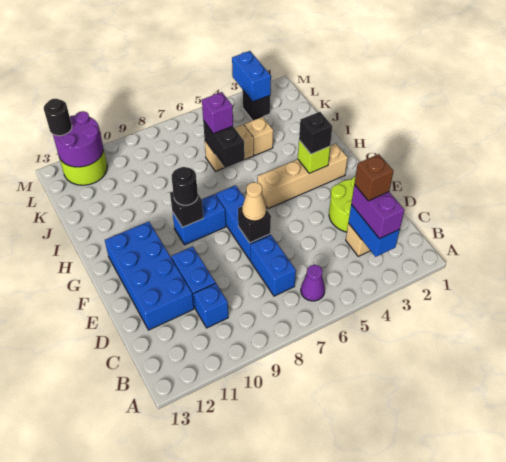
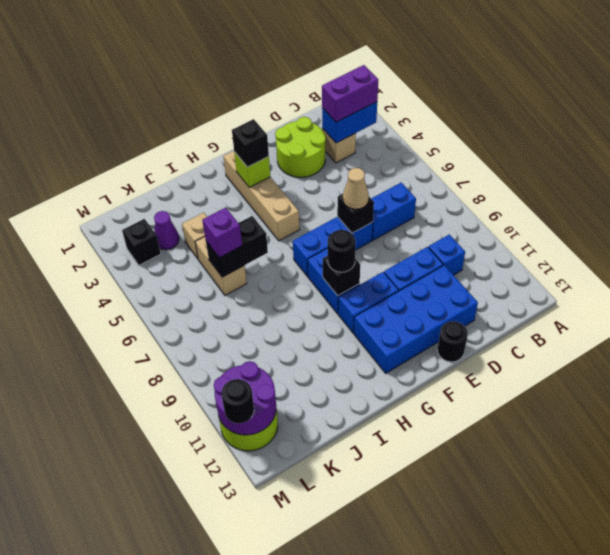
purple 1x1 cone [301,265,325,301] -> purple 1x1 cone moved to [154,211,179,250]
brown 1x1 brick [354,154,393,201] -> none
none -> black 1x1 round brick [437,321,468,362]
blue 1x2 brick [232,51,271,102] -> blue 1x2 brick moved to [338,272,399,333]

